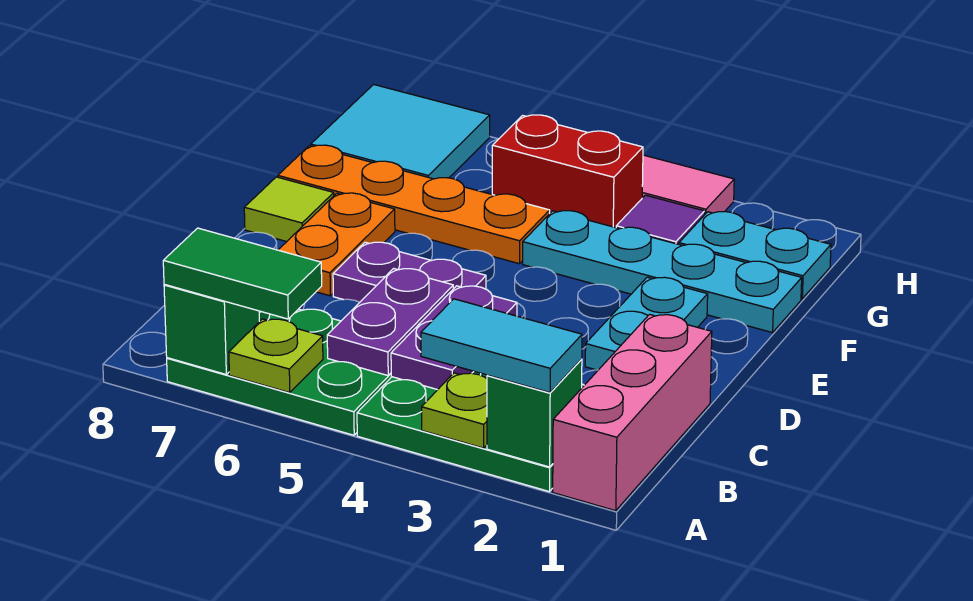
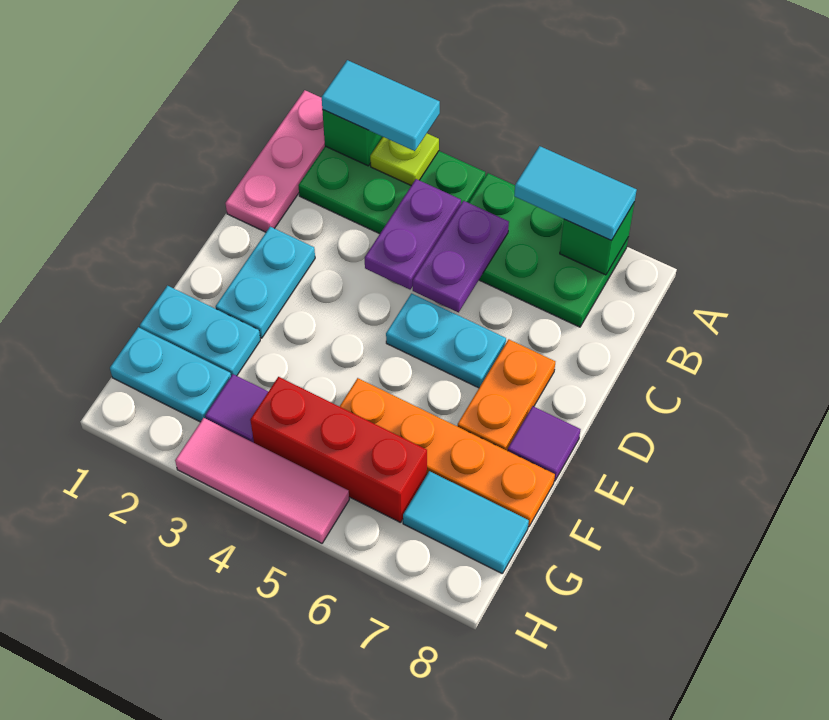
pink 1x3 brick [553,314,712,511] -> pink 1x3 plate [226,90,325,232]
lime 1x1 plate [229,319,323,393] -> none
green 1x2 tile [163,228,322,319] -> cyan 1x2 tile [514,146,637,240]
purple 1x2 plate [333,242,486,302] -> cyan 1x2 plate [386,293,506,388]
lime 1x1 tile [244,177,334,242] -> purple 1x1 tile [508,406,581,481]
cyan 1x4 plate [523,211,802,333] -> cyan 1x2 plate [140,286,260,376]
red 1x2 brick [492,115,643,228] -> red 1x3 brick [250,377,427,523]
cyan 2x2 tile [311,85,490,179] -> cyan 1x2 tile [403,471,529,573]

